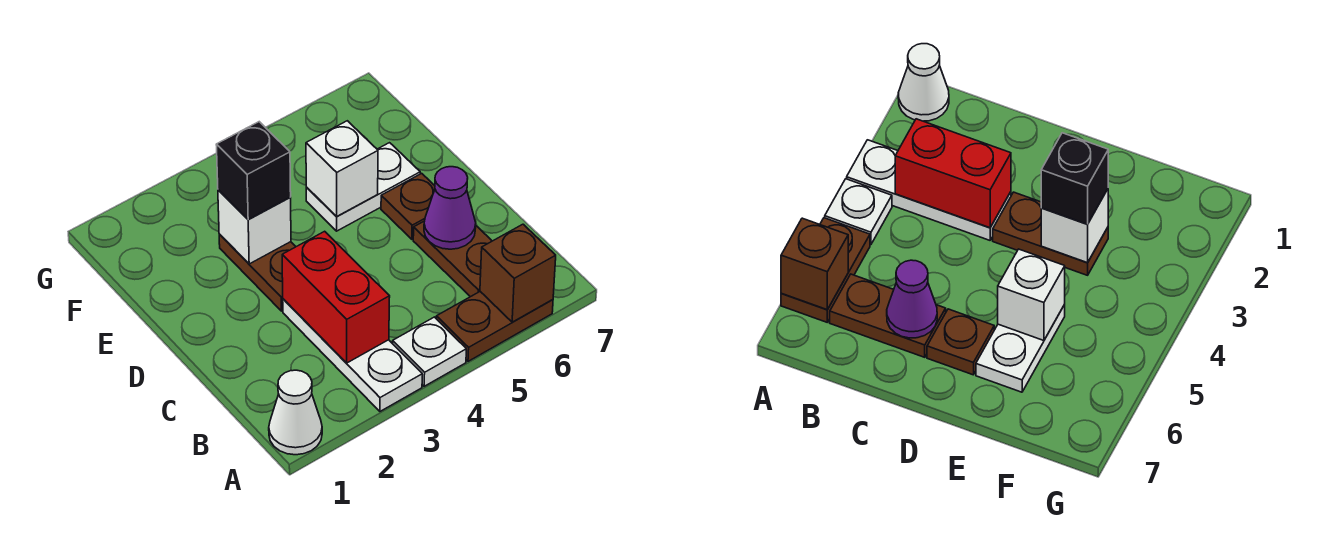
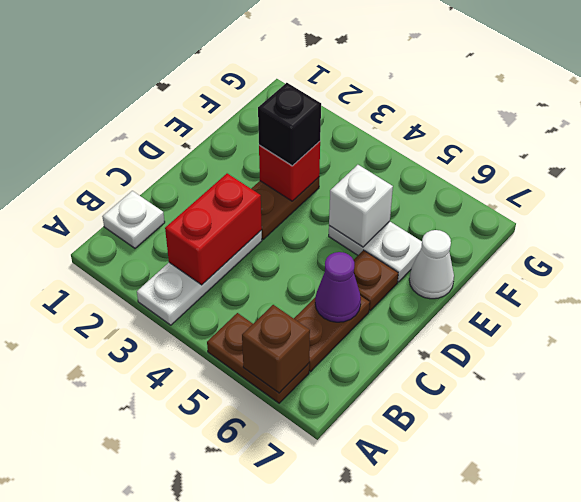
white 1x1 cone [269,370,322,455] -> white 1x1 cone moved to [409,230,454,299]
white 1x1 plate [393,317,466,386] -> white 1x1 plate moved to [102,191,165,248]
white 1x1 brick [218,190,291,264] -> red 1x1 brick [259,142,320,201]

